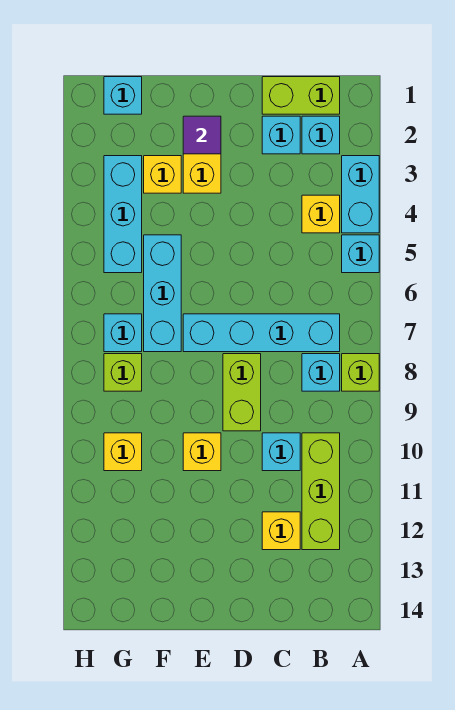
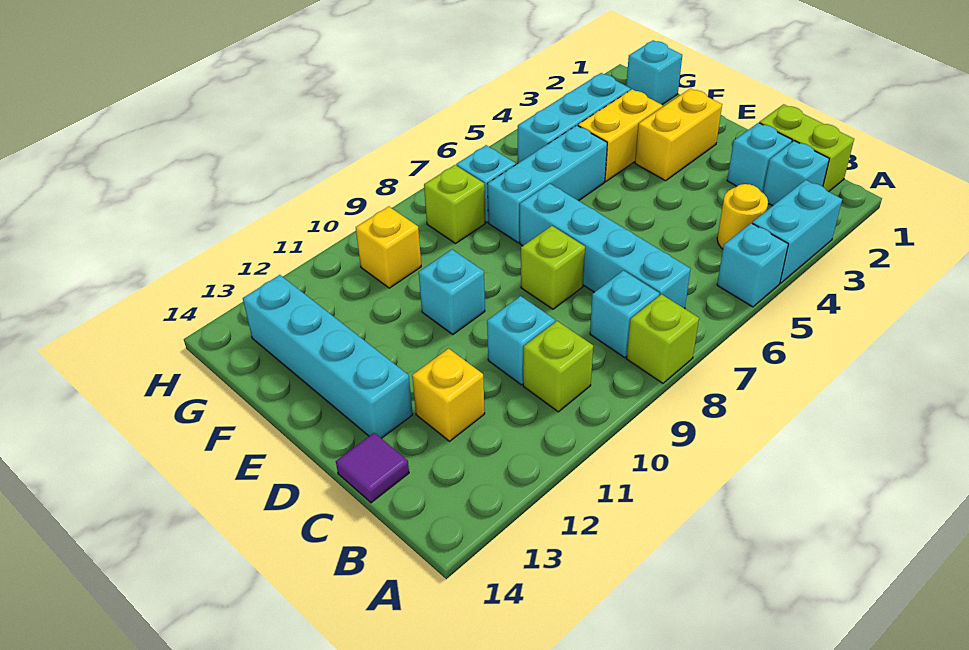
yellow 1x1 brick [302,195,340,233] -> yellow 1x1 round brick [717,184,768,249]
lime 1x3 brick [302,433,340,550] -> lime 1x1 brick [523,321,593,412]
lime 1x2 brick [223,354,261,431] -> lime 1x1 brick [521,226,585,309]
none -> cyan 1x4 brick [243,275,413,438]
purple 1x1 tile [183,116,221,154] -> purple 1x1 tile moved to [336,433,409,503]
yellow 1x1 brick [183,433,221,471] -> cyan 1x1 brick [419,250,485,334]
yellow 1x1 brick [144,156,181,193] -> yellow 1x2 brick [578,89,663,181]

